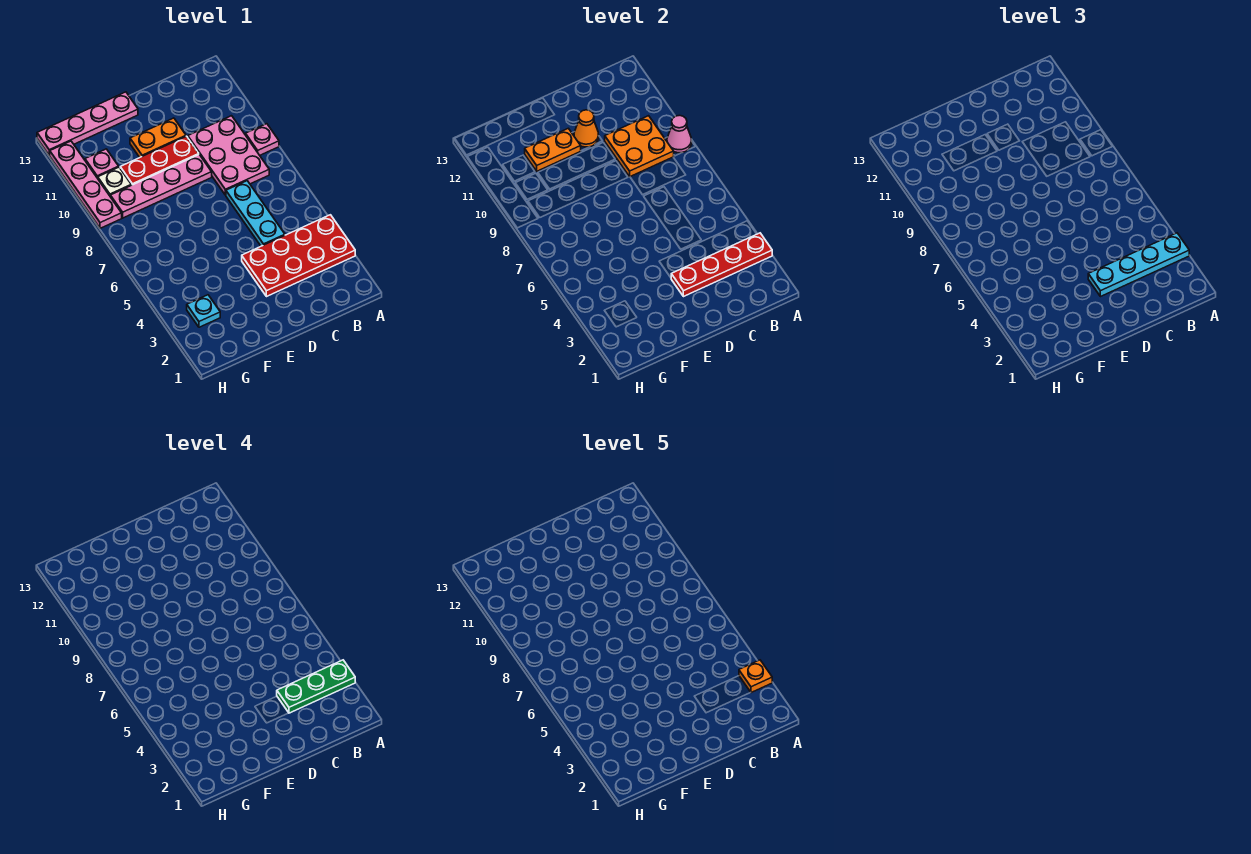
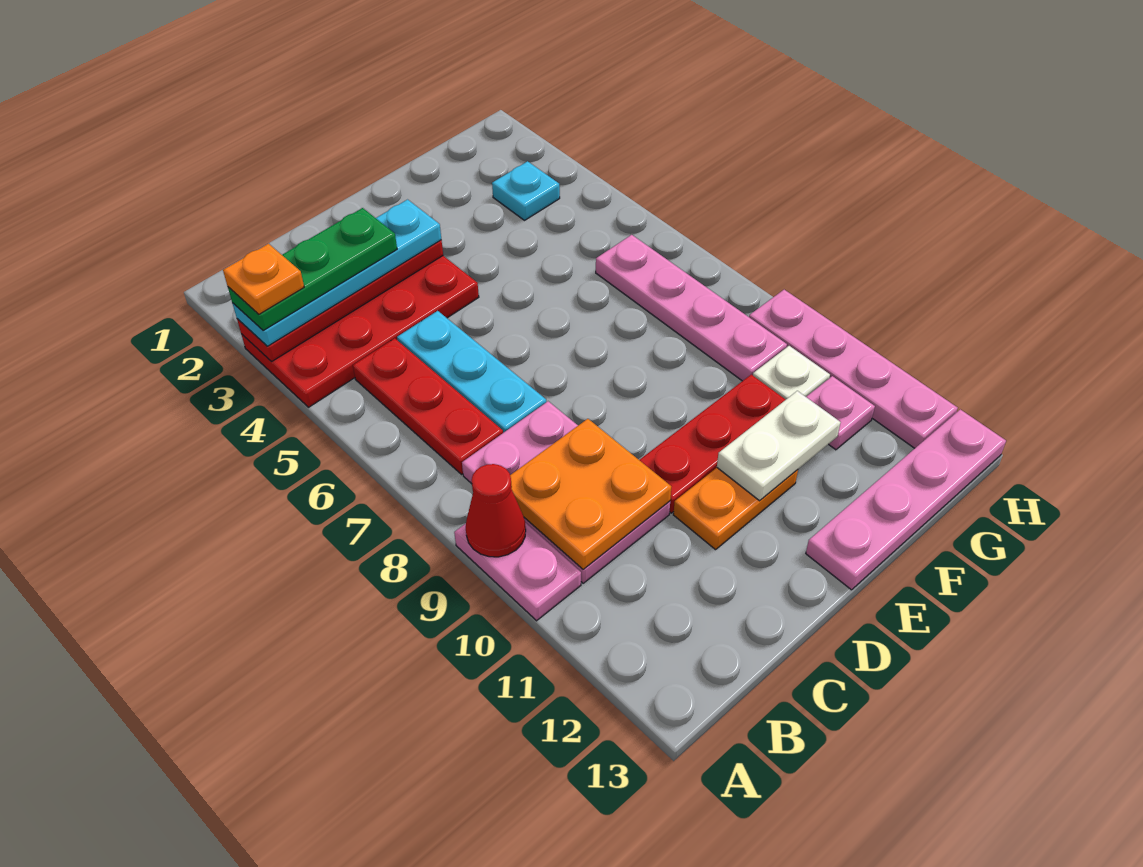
pink 1x1 plate [246,124,279,155] -> pink 1x2 plate [454,523,581,621]
pink 1x1 cone [667,115,692,153] -> red 1x1 cone [466,464,526,557]
none -> red 1x3 plate [353,338,503,474]
pink 1x4 plate [110,155,212,218] -> pink 1x4 plate turned to [596,235,787,381]
orange 1x1 cone [574,110,599,147] -> none
orange 1x2 plate [525,128,581,171] -> white 1x2 plate [717,391,841,501]

